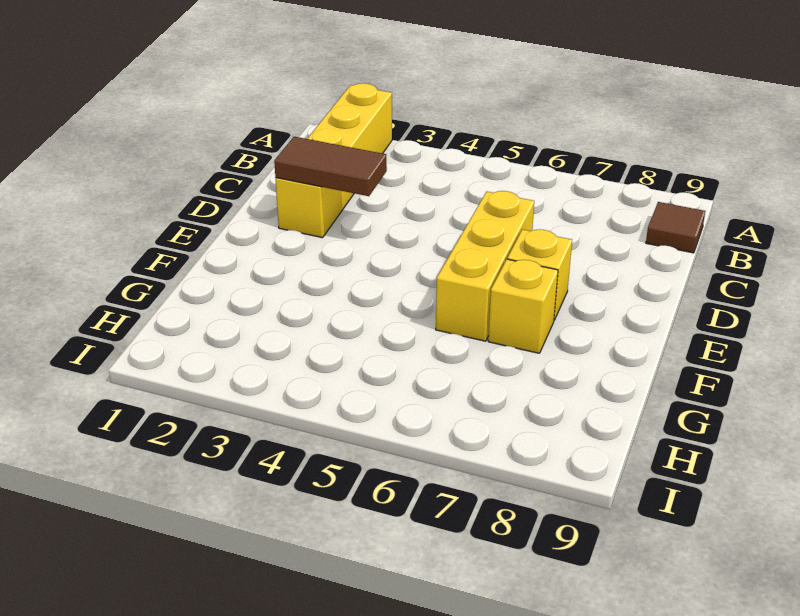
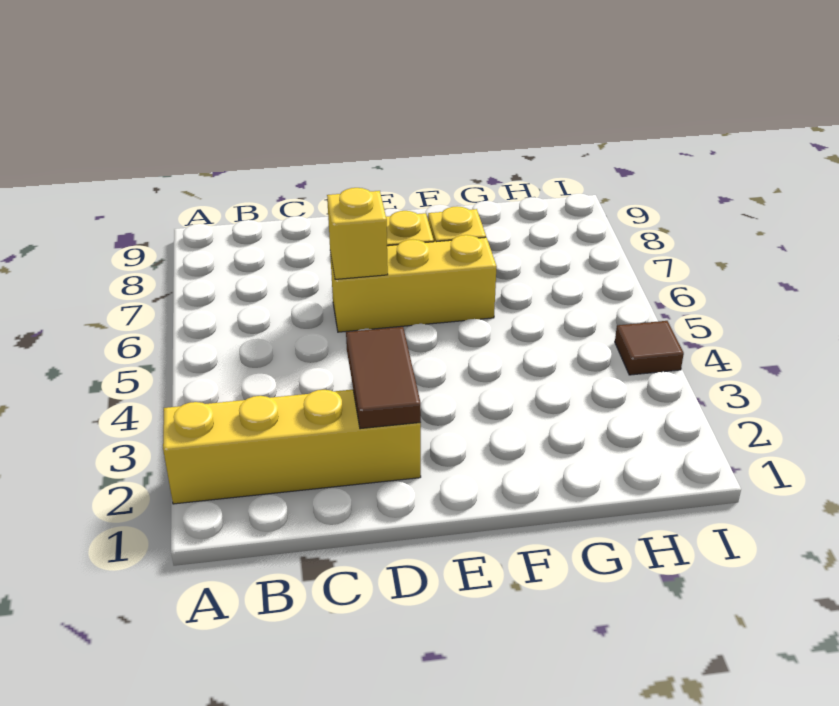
brown 1x1 tile [646,202,705,253] -> brown 1x1 tile moved to [615,321,684,375]
none -> yellow 1x1 brick [327,188,388,279]

